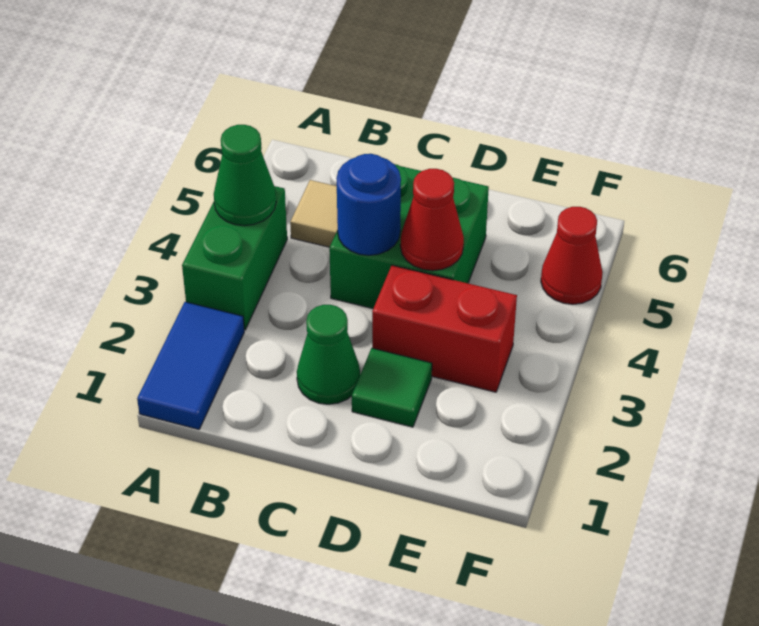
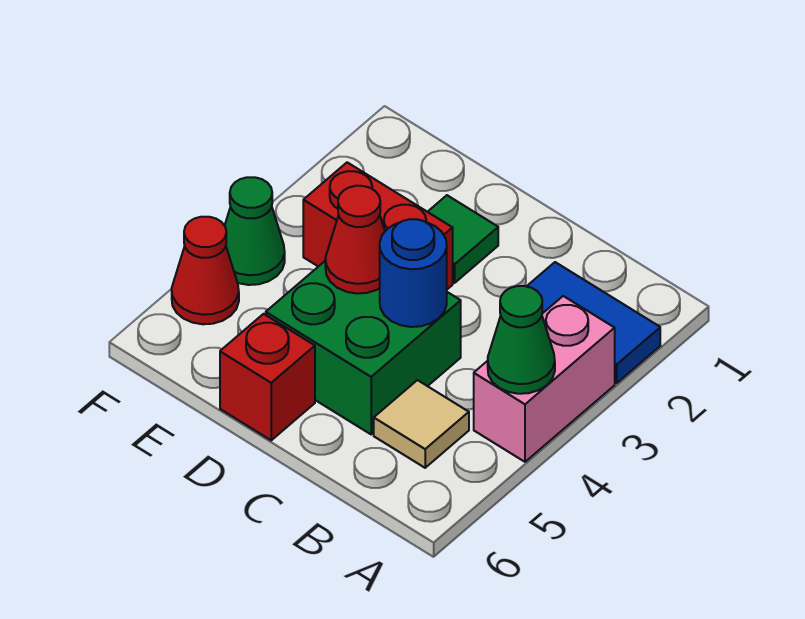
blue 1x2 tile [137,302,244,429] -> blue 1x2 tile turned to [527,262,660,383]
green 1x2 brick [182,186,287,330] -> pink 1x2 brick [474,296,615,462]
green 1x1 cone [297,305,360,404] -> green 1x1 cone moved to [225,177,285,285]
none -> red 1x1 brick [220,314,315,440]

